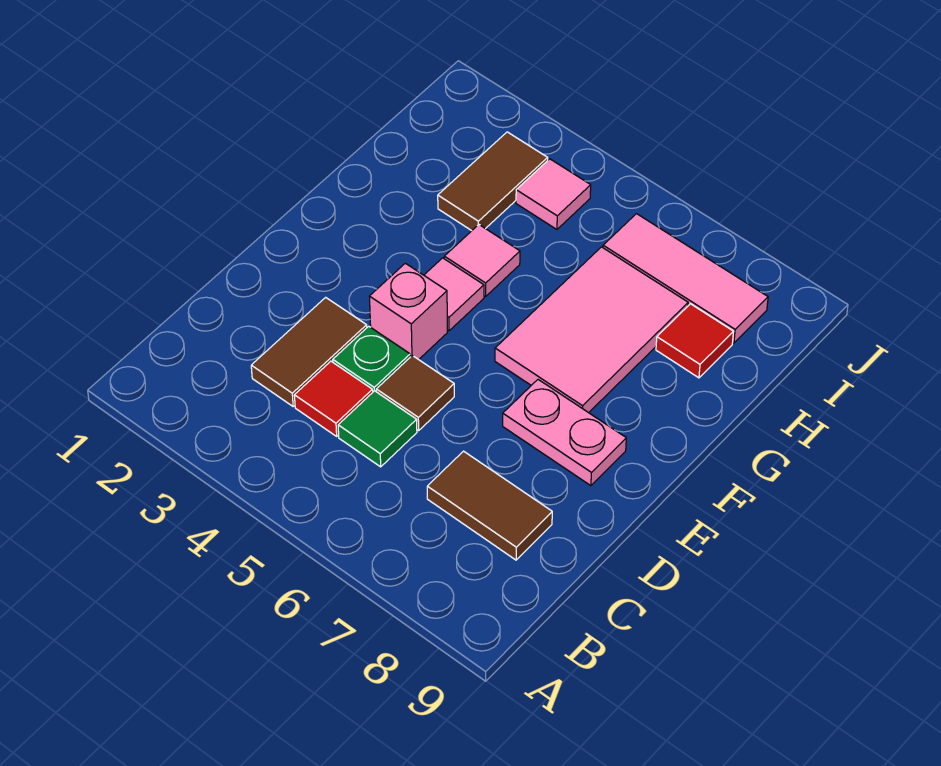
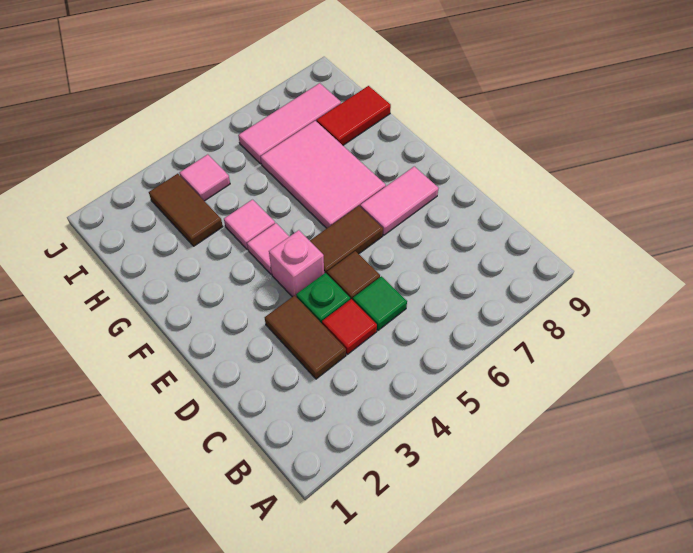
brown 1x2 tile [427,451,552,560] -> brown 1x2 tile moved to [310,206,383,274]
pink 1x2 plate [503,380,626,486] -> pink 1x2 tile [360,166,438,235]
red 1x1 tile [656,304,733,378] -> red 1x2 tile [317,86,391,145]

